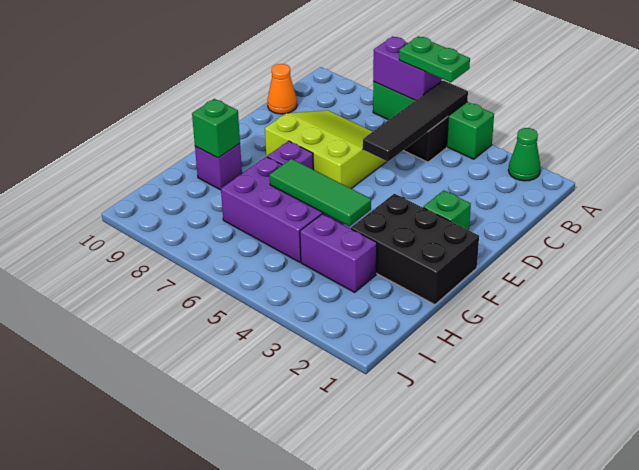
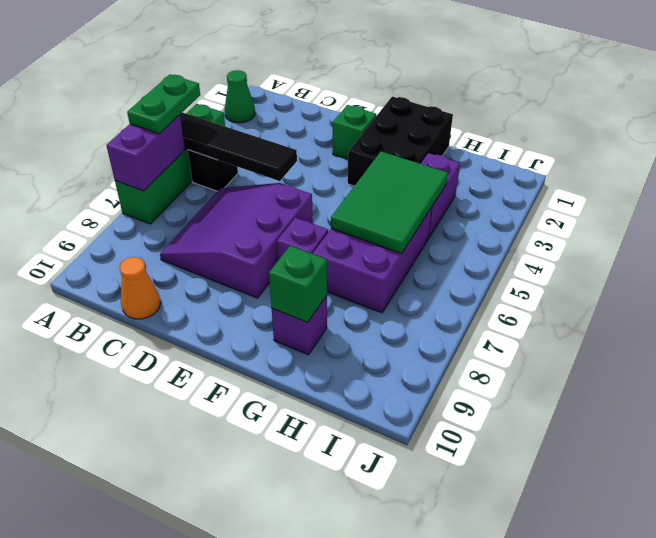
lime 3x3 slope [265,110,387,189] -> purple 3x3 slope [160,183,313,298]
green 1x3 tile [270,159,371,226] -> green 2x3 tile [331,151,448,253]

